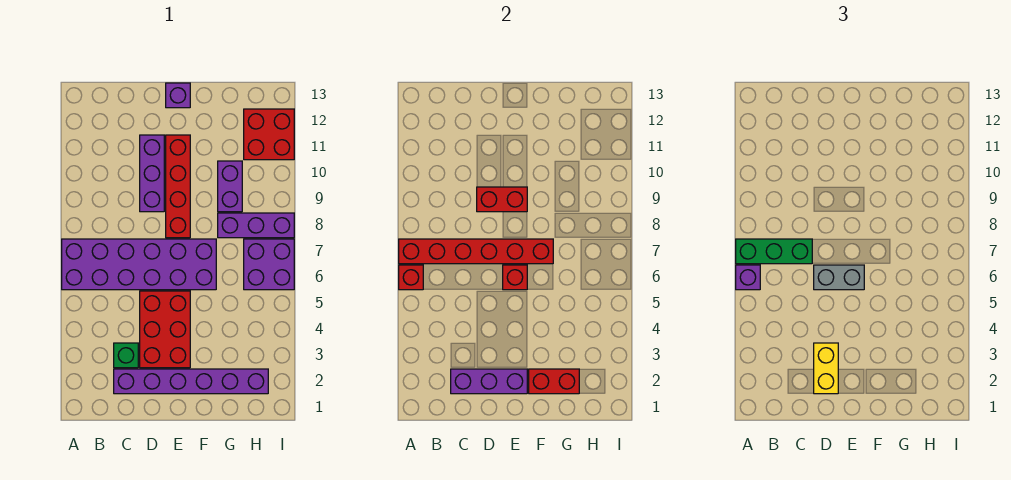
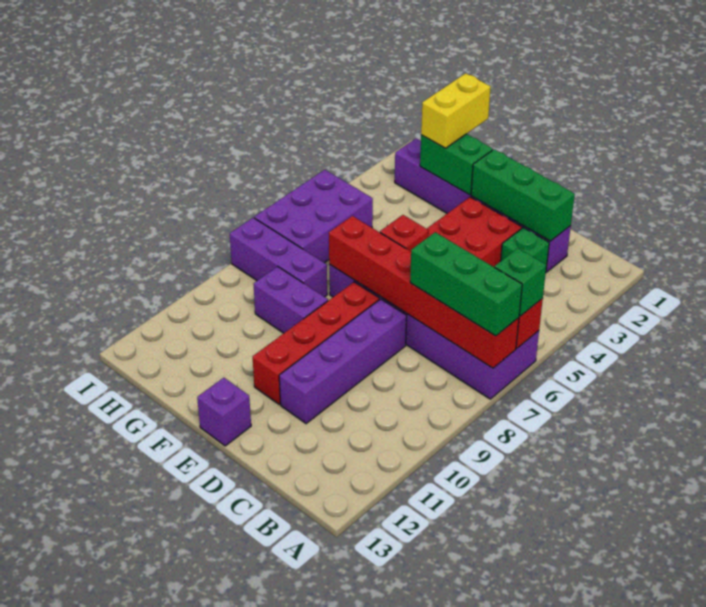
purple 1x1 brick [736,265,760,290] -> green 1x1 brick [495,248,546,316]
purple 1x3 brick [451,369,527,394] -> green 1x3 brick [471,149,575,241]
yellow 1x2 brick [814,343,838,394] -> yellow 1x2 brick moved to [421,73,491,148]
grey 1x2 brick [814,265,864,290] -> none
purple 1x3 brick [140,135,164,212] -> purple 1x4 brick [279,299,407,424]
red 1x2 brick [477,187,527,212] -> none
red 1x2 brick [529,369,579,394] -> green 1x2 brick [420,134,493,195]
purple 1x2 brick [218,161,242,212] -> purple 1x2 brick turned to [254,267,328,333]
purple 2x2 brick [244,239,294,290] -> purple 2x3 brick [254,170,373,263]
red 2x2 brick [244,109,294,160] -> none

